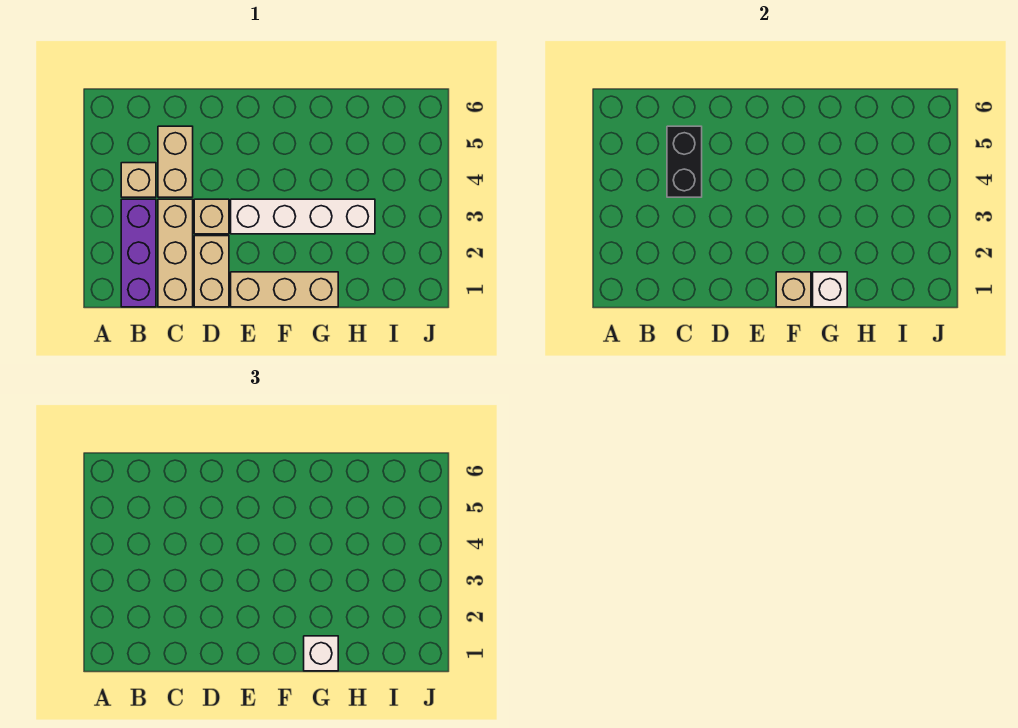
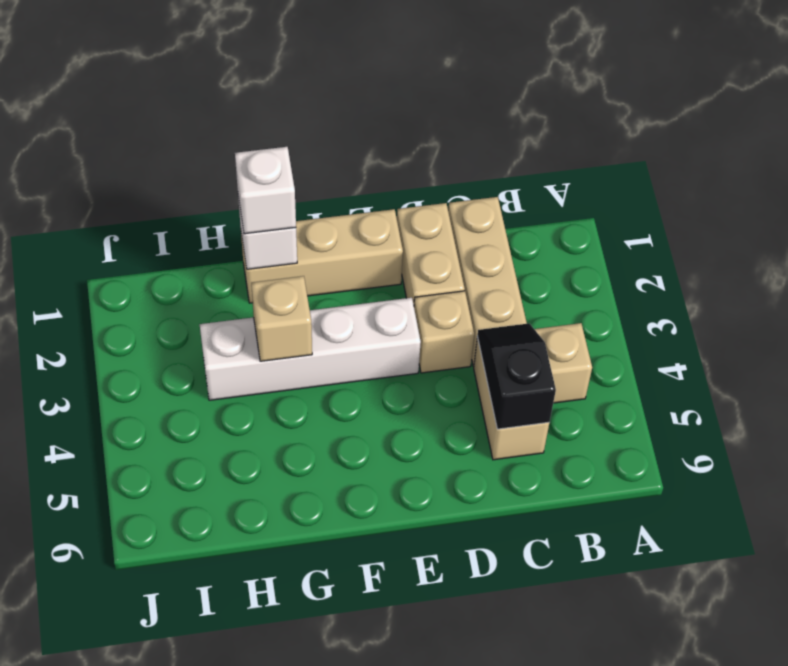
purple 1x3 brick [121,199,156,307] -> none
black 1x2 brick [667,126,702,197] -> black 1x2 slope [478,323,556,429]
tan 1x1 brick [776,272,811,307] -> tan 1x1 brick moved to [251,276,312,361]

